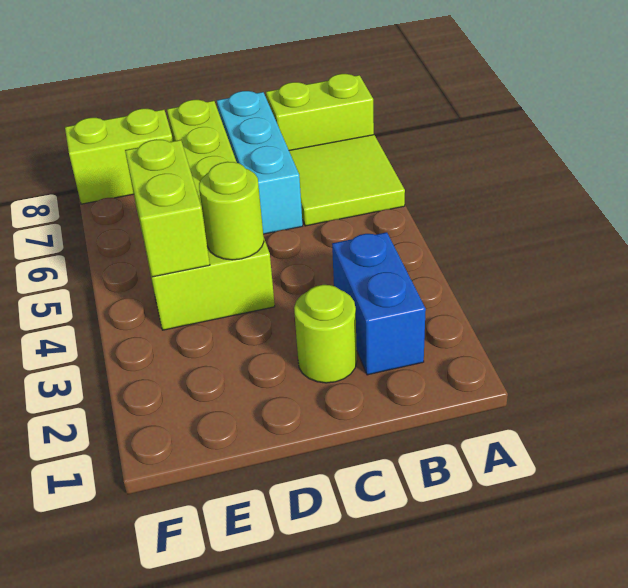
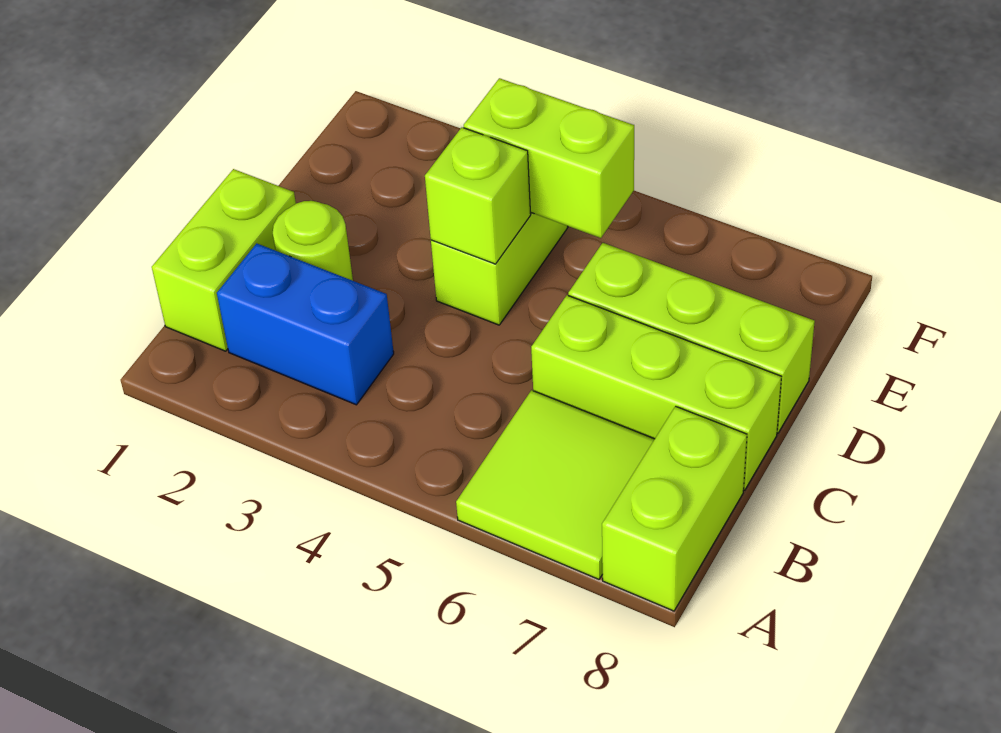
cyan 1x3 brick [217,91,303,234] -> lime 1x3 brick [531,295,781,490]
lime 1x1 round brick [199,162,264,260] -> lime 1x1 brick [425,127,531,264]
lime 1x2 brick [65,109,173,204] -> lime 1x2 brick moved to [152,169,296,351]

